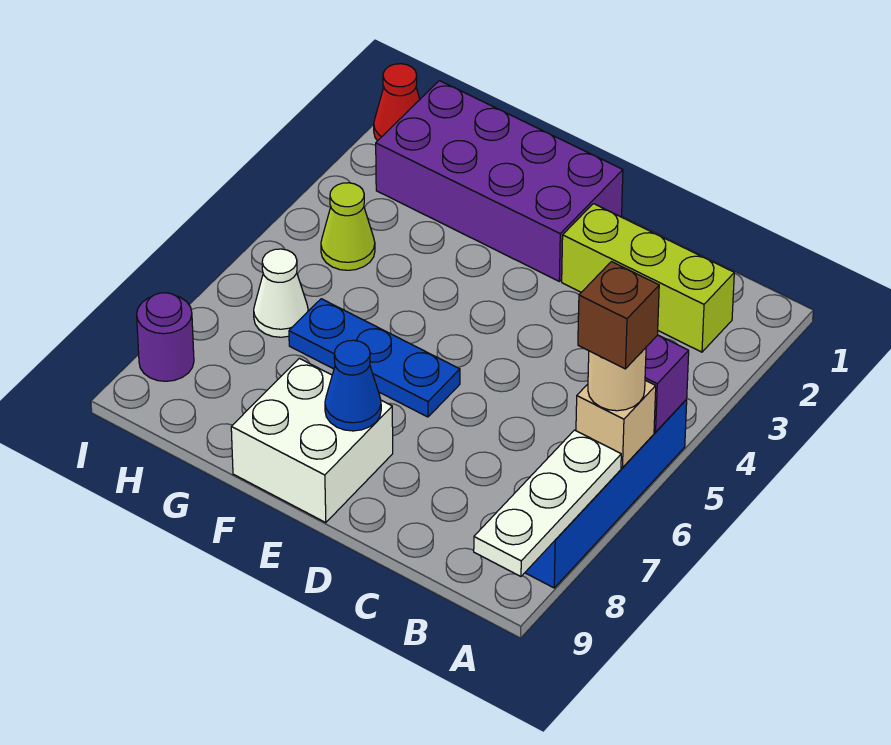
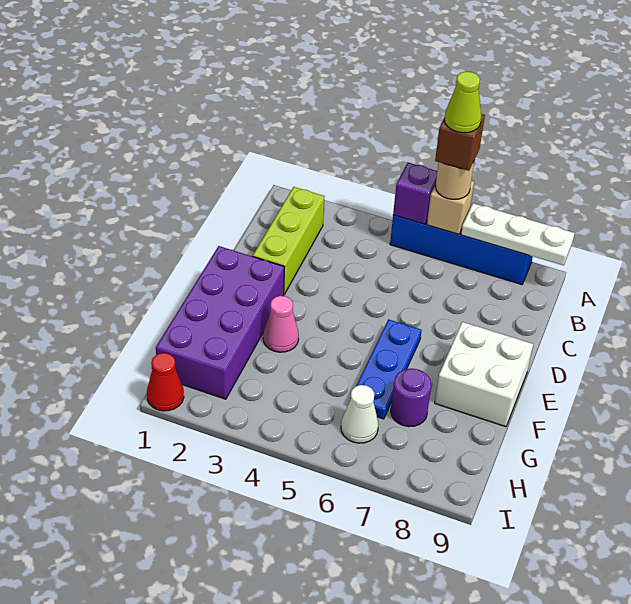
blue 1x1 cone [325,340,381,431] -> none
none -> pink 1x1 cone [263,296,299,352]
lime 1x1 cone [321,183,375,270] -> lime 1x1 cone moved to [444,72,481,133]
purple 1x1 round brick [137,293,194,381] -> purple 1x1 round brick moved to [391,369,432,427]

